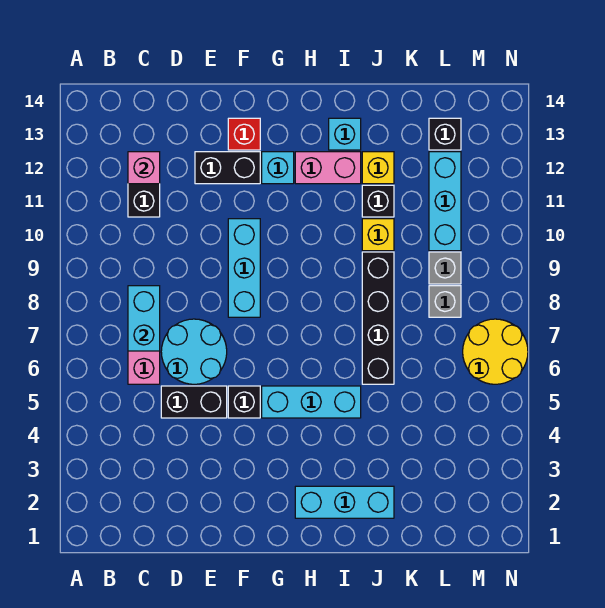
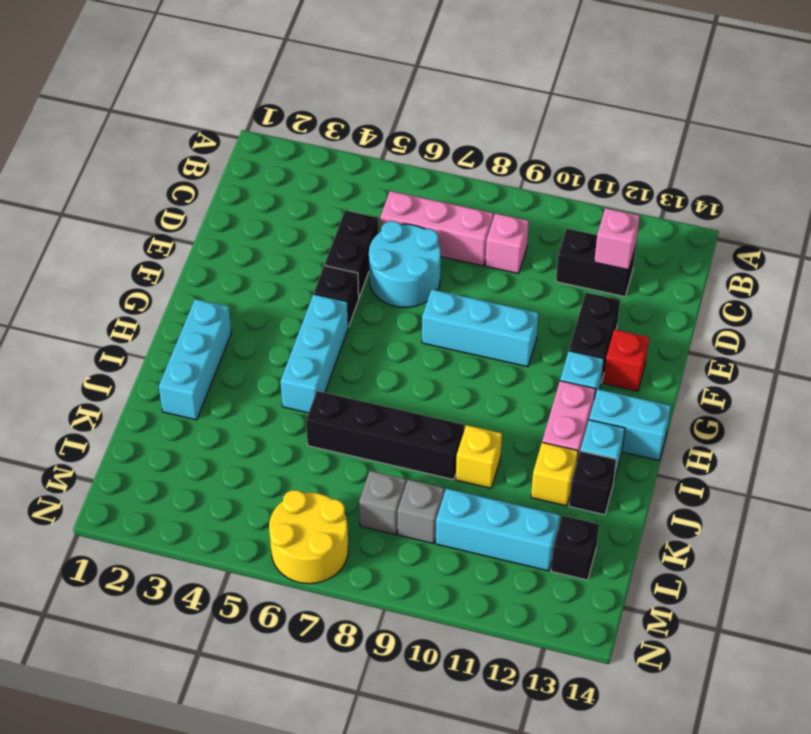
cyan 1x2 brick [128,286,160,351] -> cyan 1x2 brick moved to [589,389,671,460]
none -> pink 1x1 brick [485,213,529,274]
black 1x1 brick [362,185,394,217] -> black 1x1 brick moved to [569,451,617,515]

